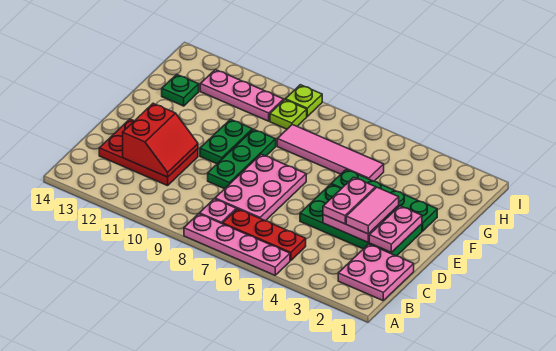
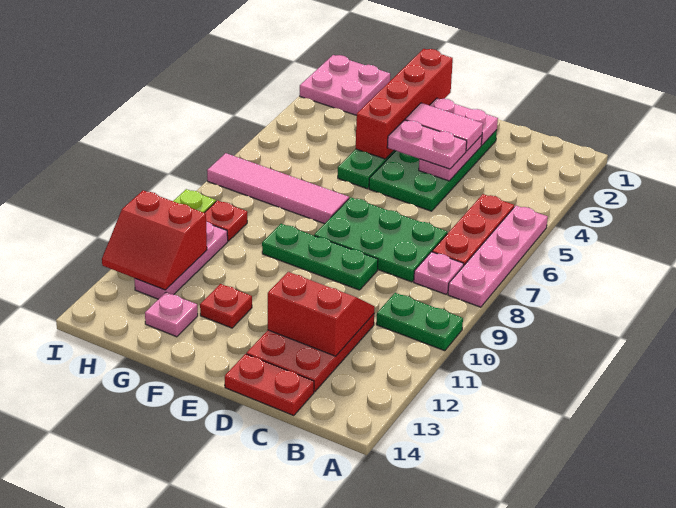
pink 2x2 plate [338,244,414,301] -> pink 2x2 plate moved to [300,55,390,115]
pink 2x3 plate [215,154,306,221] -> green 2x3 plate [314,197,447,282]
none -> red 1x2 plate [225,354,314,416]
green 1x2 plate [200,119,252,164] -> green 1x2 plate moved to [376,293,463,351]
none -> red 1x4 brick [356,49,453,159]
none -> red 1x1 plate [200,284,252,328]
pink 1x4 tile [277,125,384,181] -> pink 1x4 tile turned to [207,153,349,224]
green 1x1 plate [162,74,199,106] -> pink 1x1 plate [145,292,198,337]
lime 1x1 plate [270,100,307,129] -> red 1x1 plate [205,201,247,241]
none -> red 2x2 slope [102,190,207,290]

